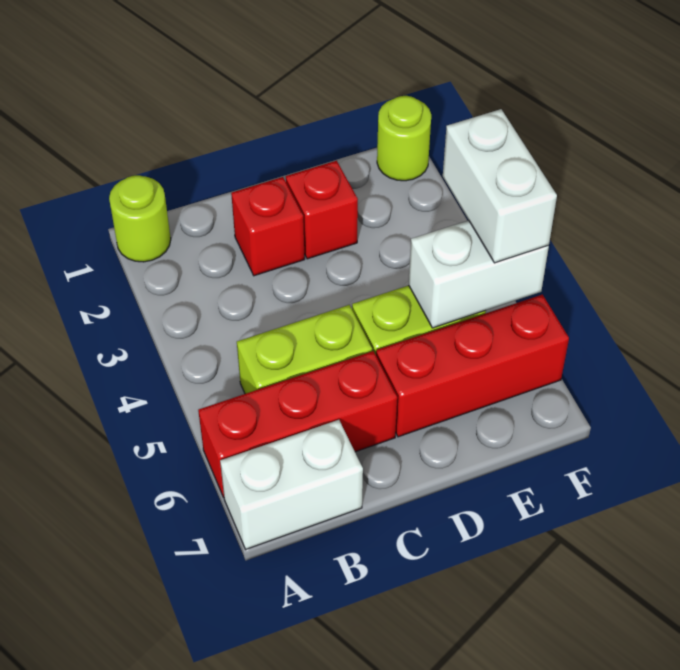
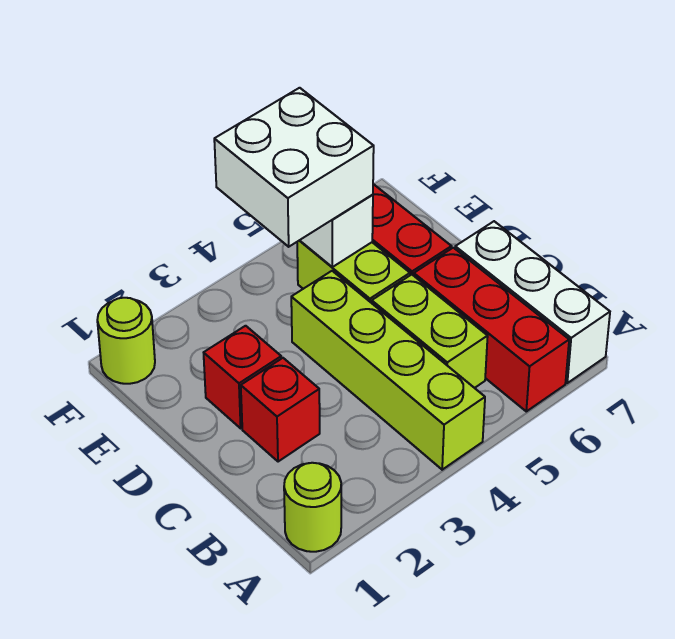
none -> lime 1x4 brick [291,271,485,470]
white 1x2 brick [220,420,363,549] -> white 1x3 brick [455,221,610,383]
white 1x2 brick [443,109,557,263] -> white 2x2 brick [214,88,374,247]

